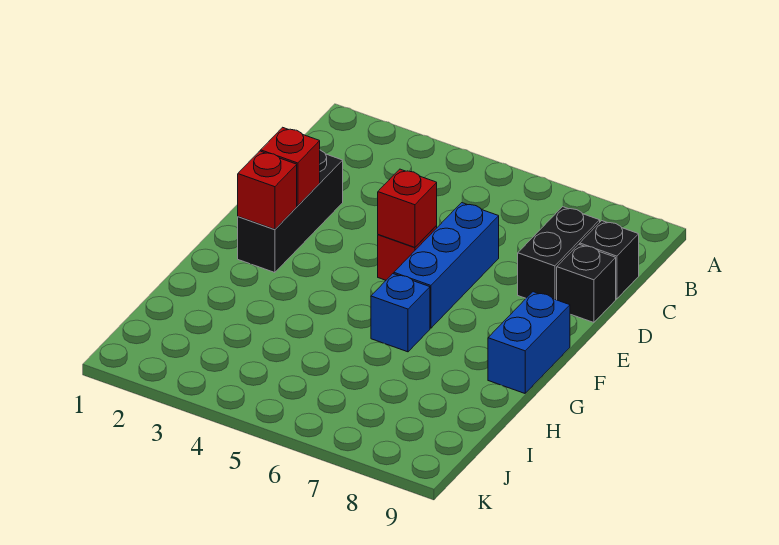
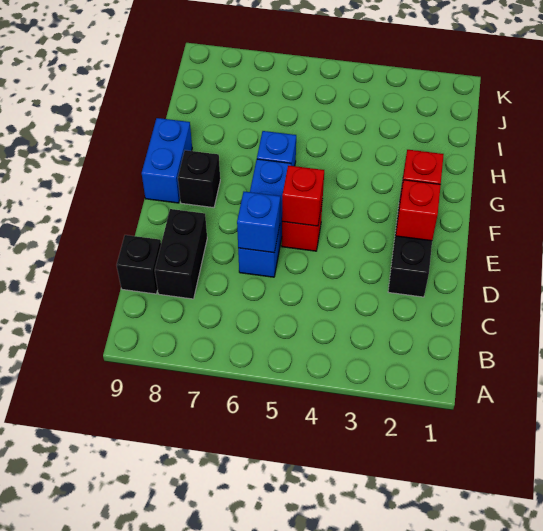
none -> blue 1x1 brick [237,192,280,253]
black 1x1 brick [557,244,616,323] -> black 1x1 brick moved to [178,150,220,208]

